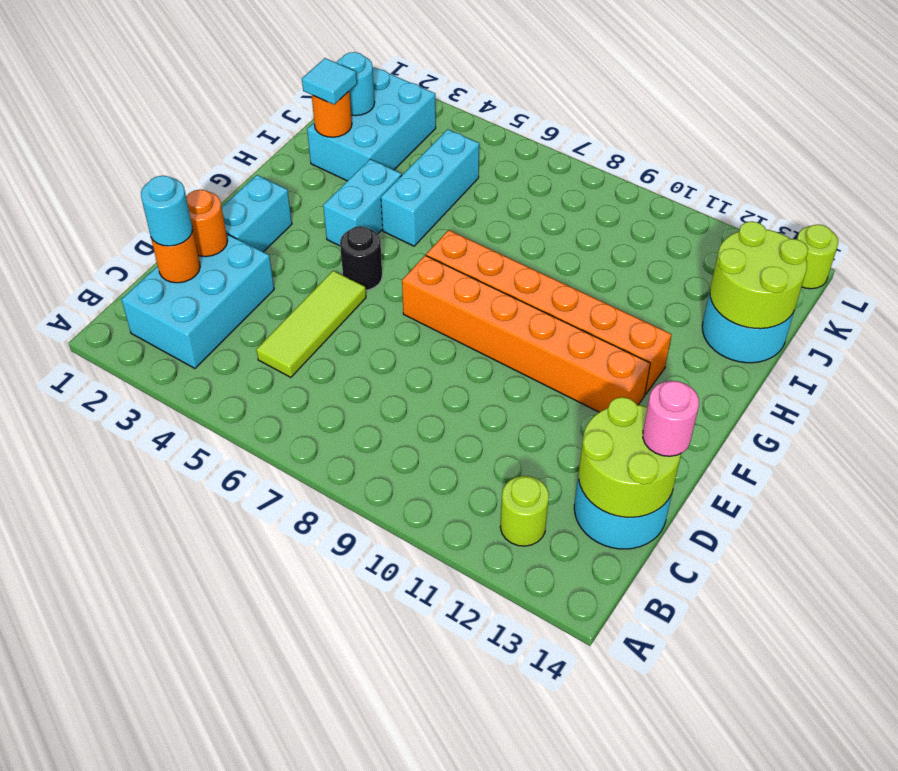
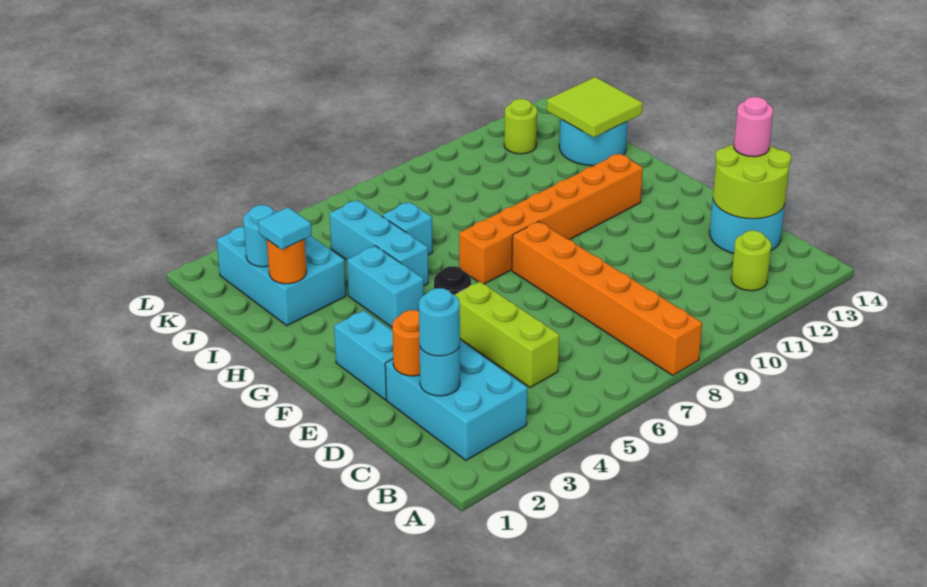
orange 1x1 round brick [151,228,200,283] -> cyan 1x1 round brick [420,346,460,396]
lime 1x3 tile [256,271,366,377] -> lime 1x3 brick [455,282,559,388]
orange 1x6 brick [402,255,650,412] -> orange 1x6 brick turned to [512,222,702,375]
none -> cyan 1x1 brick [382,202,433,255]
lime 2x2 round brick [710,221,808,329] -> lime 2x2 tile [547,77,643,137]
lime 1x1 round brick [797,224,838,289] -> lime 1x1 round brick moved to [504,99,537,154]

